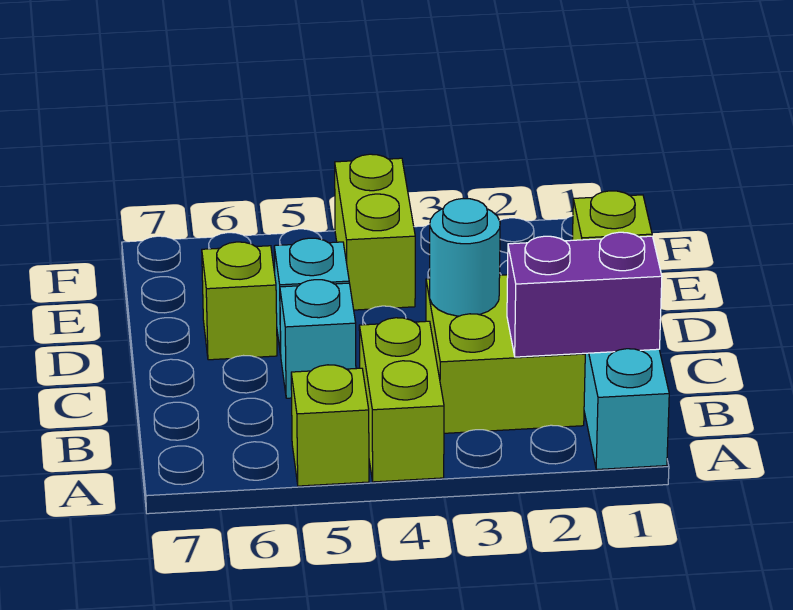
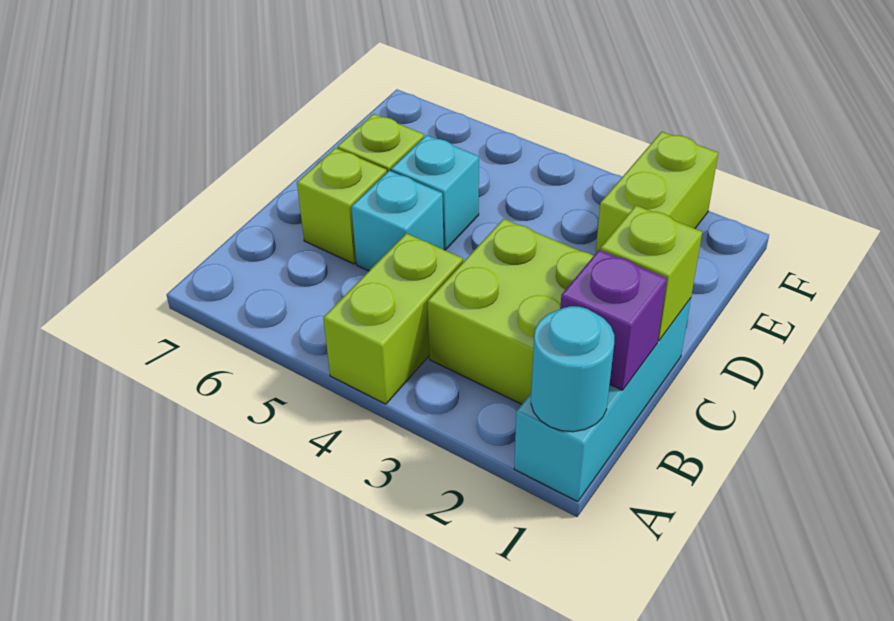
lime 1x1 brick [291,365,369,486] -> lime 1x1 brick moved to [297,148,387,264]
purple 1x2 brick [507,232,662,357] -> purple 1x1 brick [560,250,667,390]
cyan 1x1 round brick [430,199,500,316] -> cyan 1x1 round brick moved to [531,306,614,432]
lime 1x2 brick [335,154,415,310] -> lime 1x2 brick moved to [596,132,718,253]

